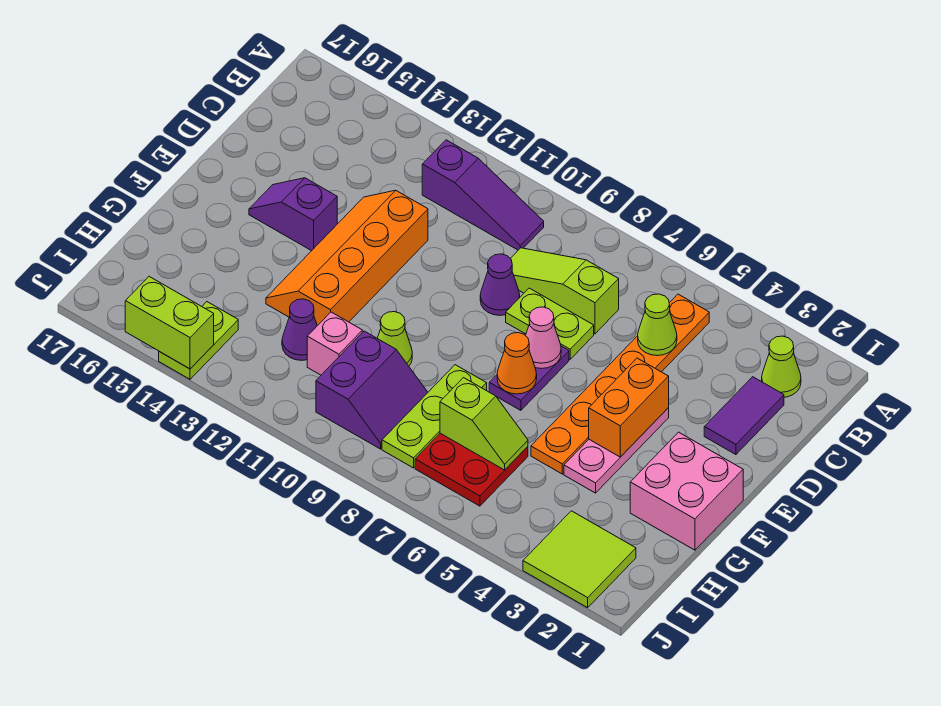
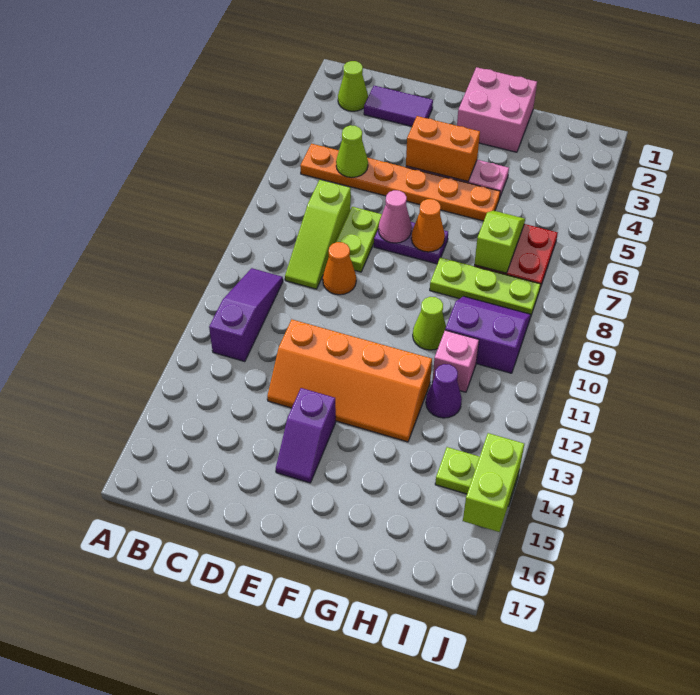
purple 1x1 cone [480,254,520,315] -> orange 1x1 cone [323,242,356,295]
lime 2x2 tile [523,511,636,608] -> none

